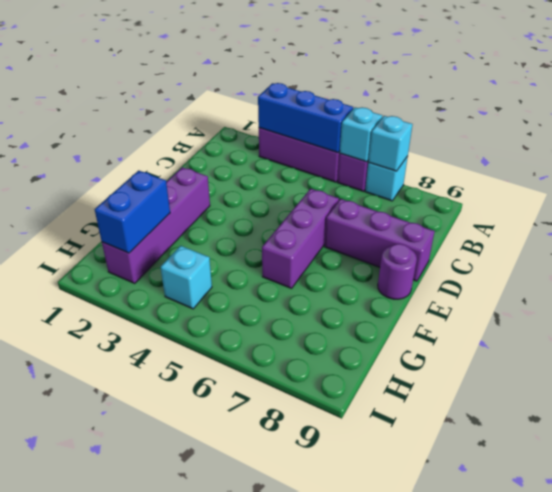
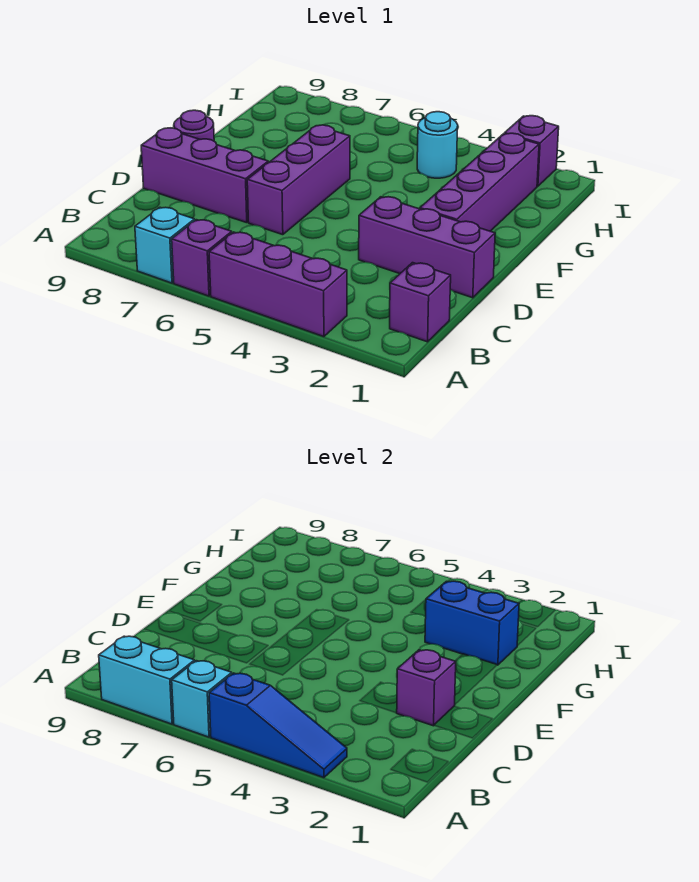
blue 1x3 brick [258,83,353,153] -> blue 1x3 slope [209,673,347,778]
cyan 1x1 brick [368,116,413,171] -> cyan 1x2 brick [99,636,195,724]
none -> purple 1x1 brick [390,263,451,342]
none -> purple 1x3 brick [359,197,495,298]
none -> purple 1x1 brick [397,650,456,726]
blue 1x2 brick [95,171,170,253] -> blue 1x2 brick turned to [425,581,519,665]
cyan 1x1 brick [161,246,212,309] -> cyan 1x1 round brick [417,112,458,178]
none -> purple 1x1 brick [504,116,559,186]

